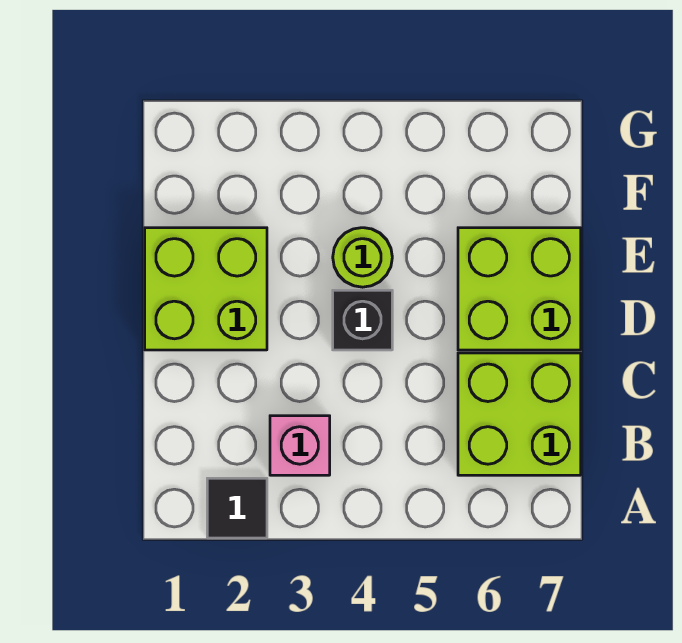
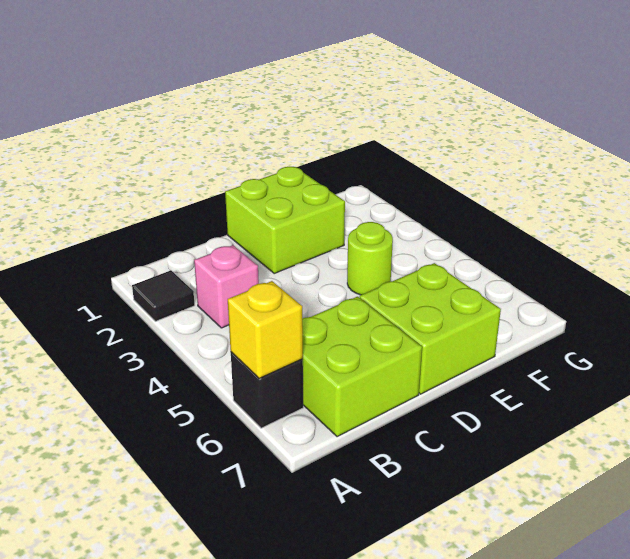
none -> yellow 1x1 brick [228,281,303,378]
black 1x1 brick [333,290,392,350] -> black 1x1 brick moved to [231,352,303,428]

